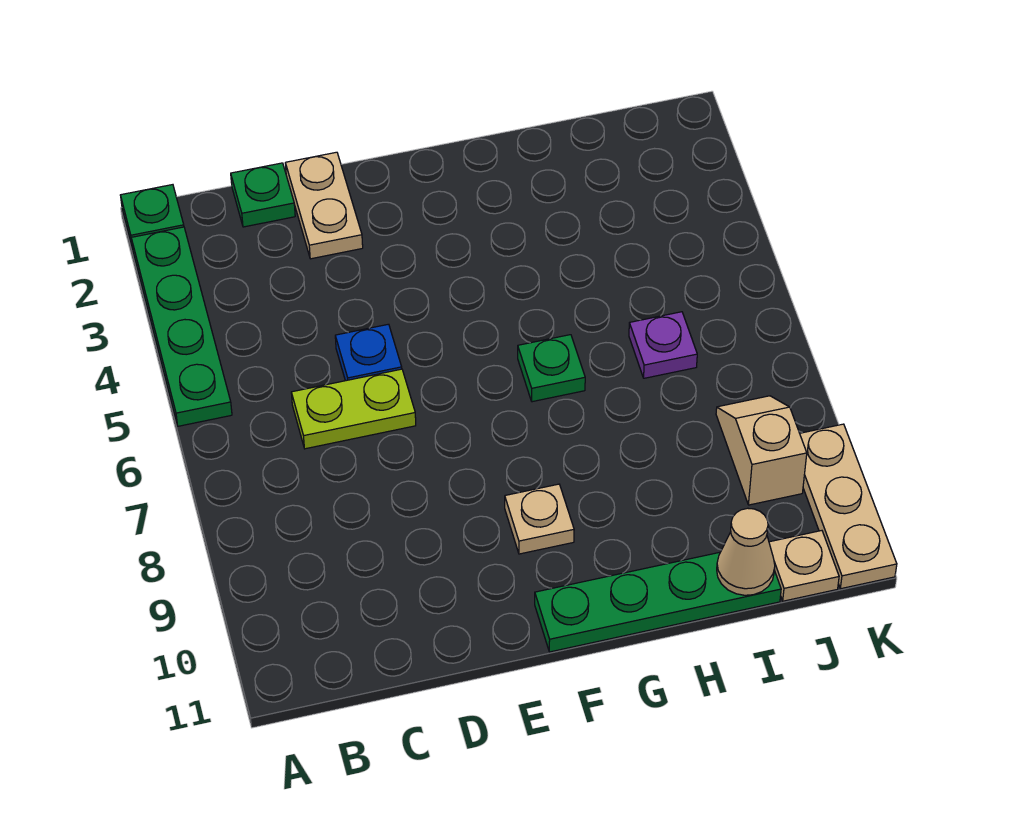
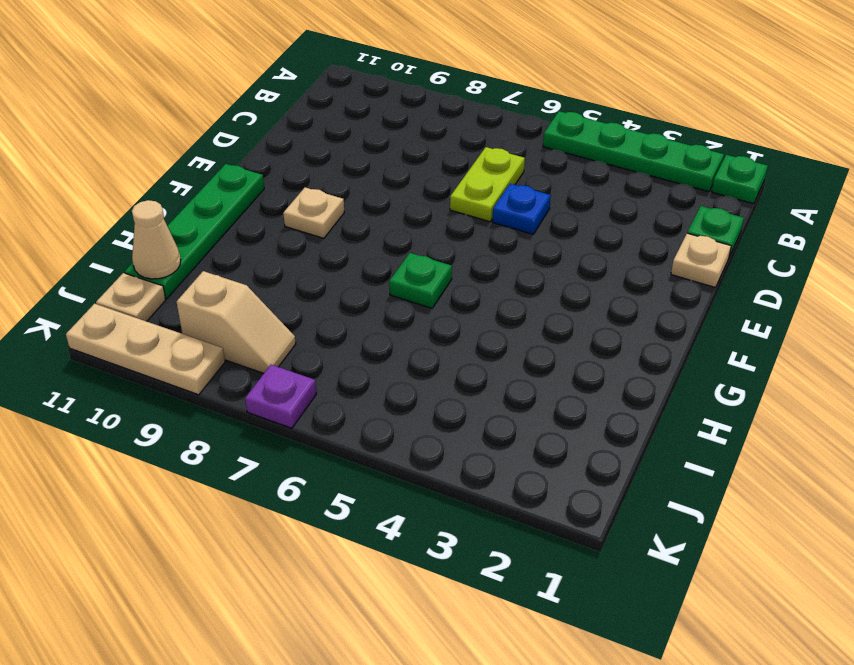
tan 1x2 plate [285,152,363,259] -> tan 1x1 plate [671,233,731,288]
purple 1x1 plate [629,312,697,378] -> purple 1x1 plate moved to [245,365,317,428]

